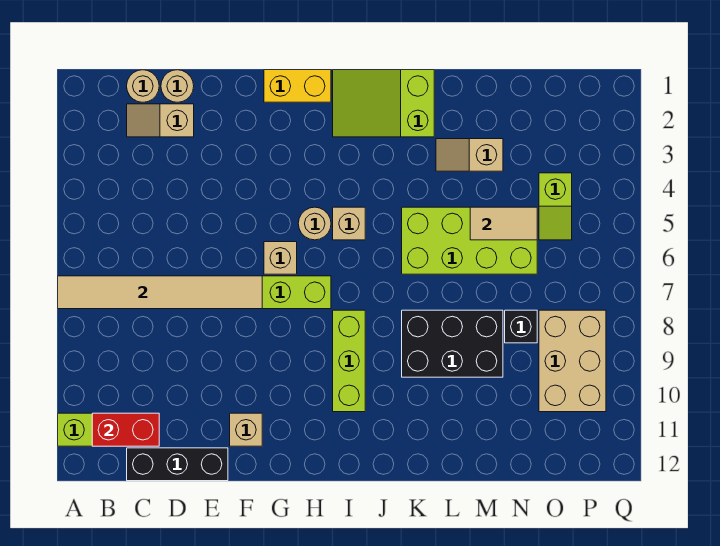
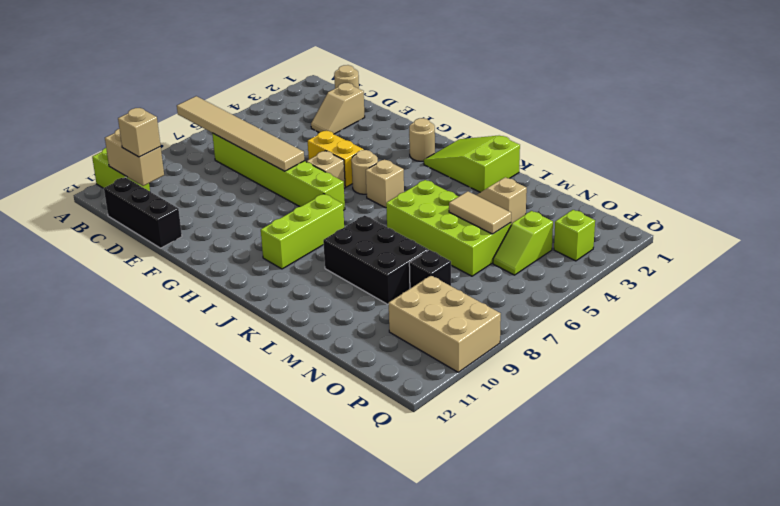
red 1x2 brick [92,413,159,446] -> tan 1x2 brick [105,129,164,186]
tan 1x2 slope [127,104,194,137] -> tan 1x2 slope turned to [311,83,365,134]
tan 1x1 round brick [161,70,194,102] -> tan 1x1 round brick moved to [409,118,435,161]
tan 1x1 brick [230,413,262,446] -> tan 1x1 brick moved to [118,108,160,157]
yellow 1x2 brick [264,70,331,102] -> yellow 1x2 brick moved to [308,131,364,187]
tan 2x3 brick [539,310,606,412] -> tan 2x3 brick turned to [389,276,501,372]
none -> lime 1x1 brick [554,210,595,261]

